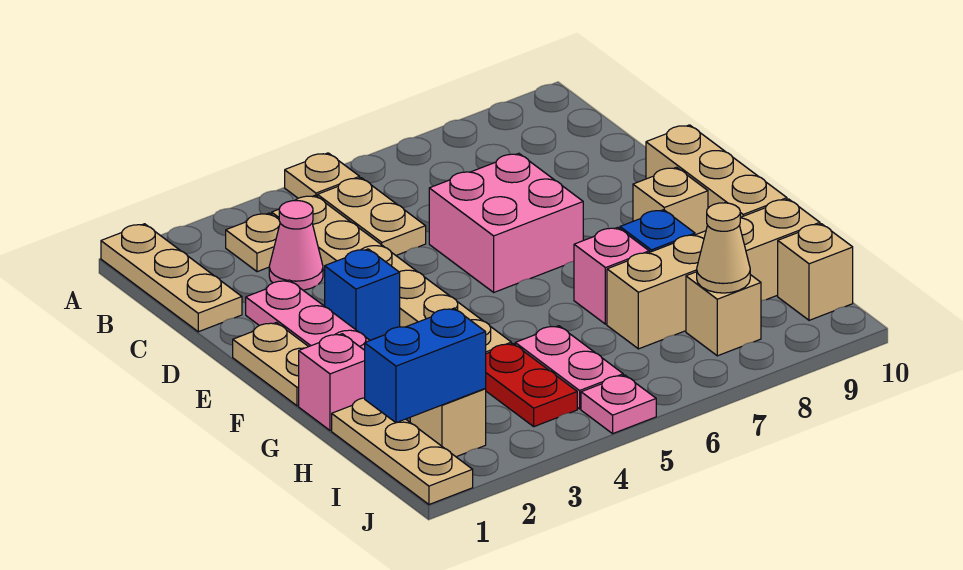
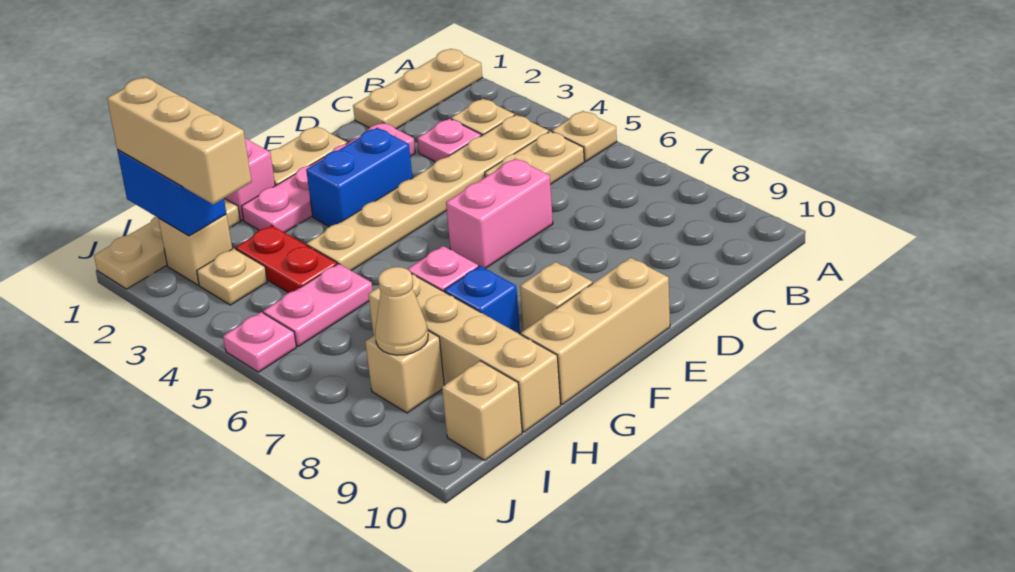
pink 1x1 cone [269,201,323,290] -> pink 1x1 plate [417,119,481,162]
pink 2x2 brick [429,153,583,292] -> pink 1x2 brick [446,158,553,269]
blue 1x1 brick [325,249,400,340] -> blue 1x2 brick [306,128,413,227]
red 1x2 plate [485,344,577,427] -> red 1x2 plate turned to [236,225,337,293]
none -> tan 1x3 brick [107,77,252,204]
none -> tan 1x1 plate [197,248,267,305]

